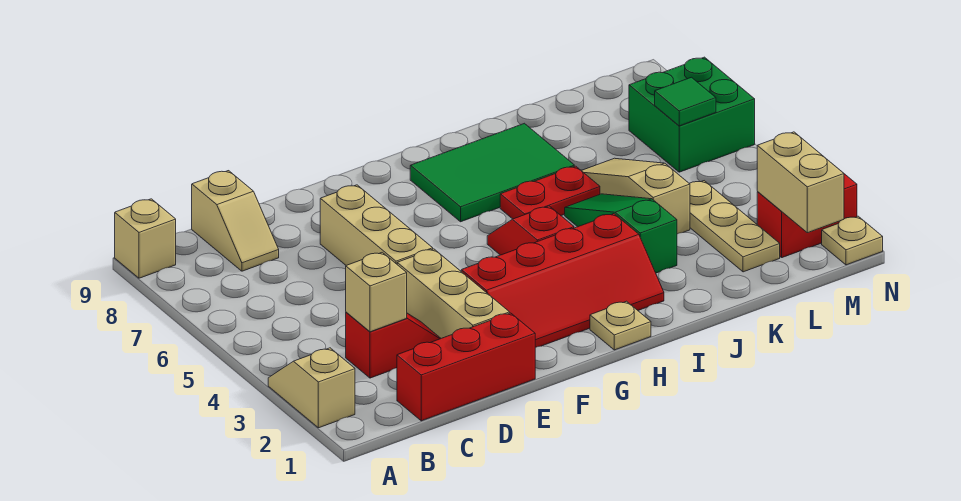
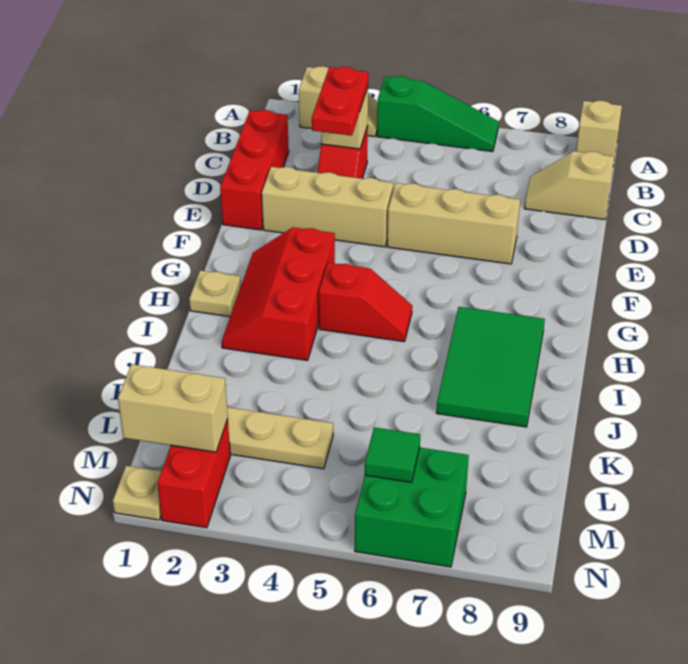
red 2x4 slope [461,214,664,348] -> red 2x3 slope [222,227,335,360]
red 1x2 plate [500,166,600,219] -> red 1x2 plate moved to [312,67,368,136]
green 1x3 slope [565,194,677,273] -> green 1x3 slope moved to [377,76,499,152]
tan 1x3 slope [581,158,690,234] -> none

